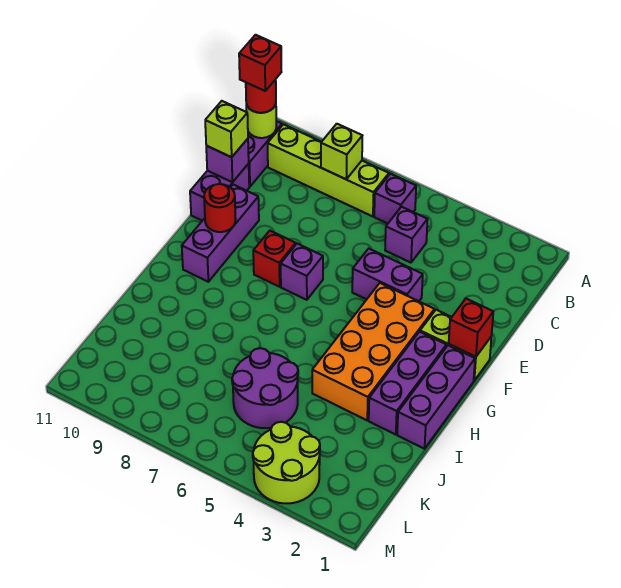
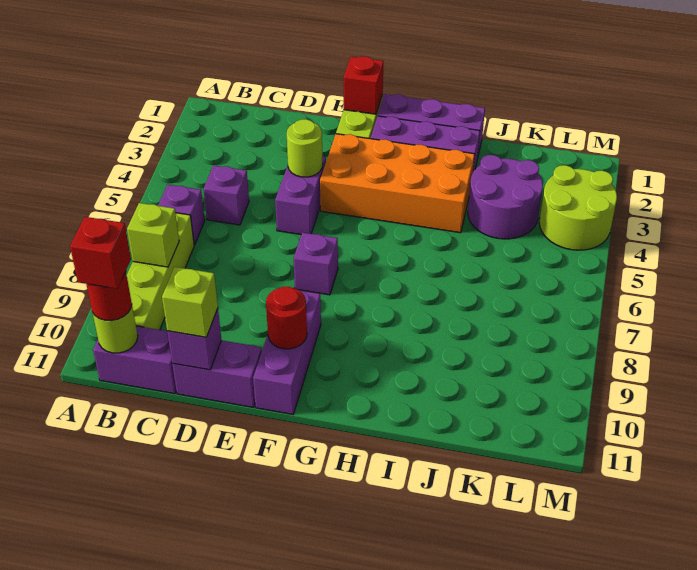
none -> lime 1x1 round brick [287,119,323,177]
purple 1x3 brick [182,185,259,282] -> purple 1x3 brick turned to [253,290,321,414]
red 1x1 brick [253,231,296,287] -> none
purple 2x2 round brick [232,348,298,428] -> purple 2x2 round brick moved to [468,155,543,239]

